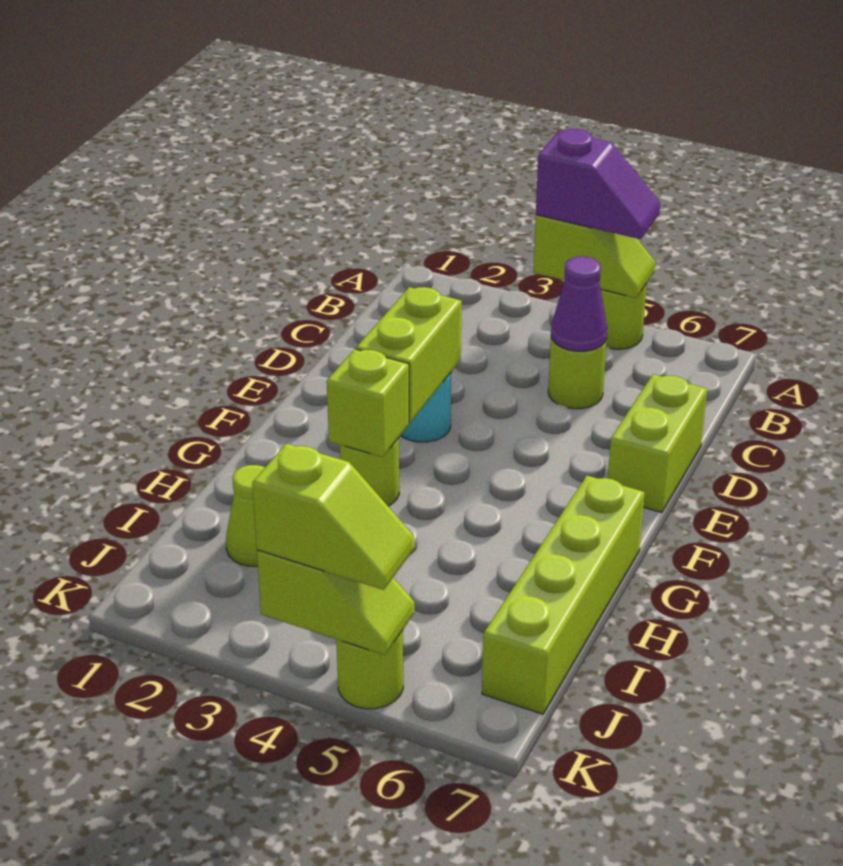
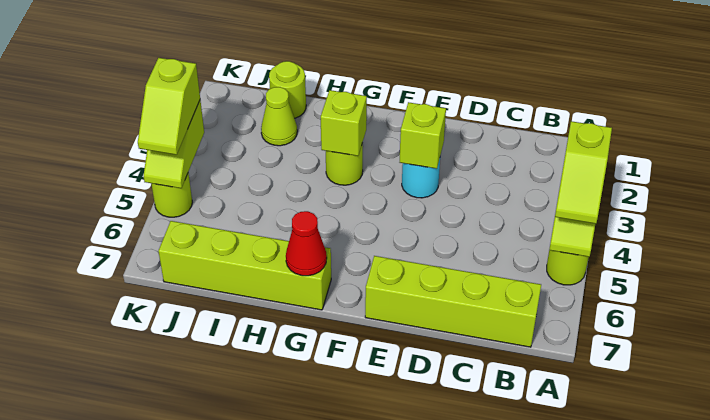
purple 1x2 slope [536,129,660,239] -> lime 1x2 slope [555,121,612,224]
lime 1x1 round brick [548,337,607,409] -> lime 1x1 round brick moved to [269,61,306,118]
purple 1x1 cone [551,256,607,351] -> none
lime 1x2 brick [608,375,707,513] -> lime 1x4 brick [365,256,541,347]
lime 1x2 brick [356,287,462,423] -> lime 1x1 brick [400,102,446,169]
none -> red 1x1 cone [286,211,327,276]

